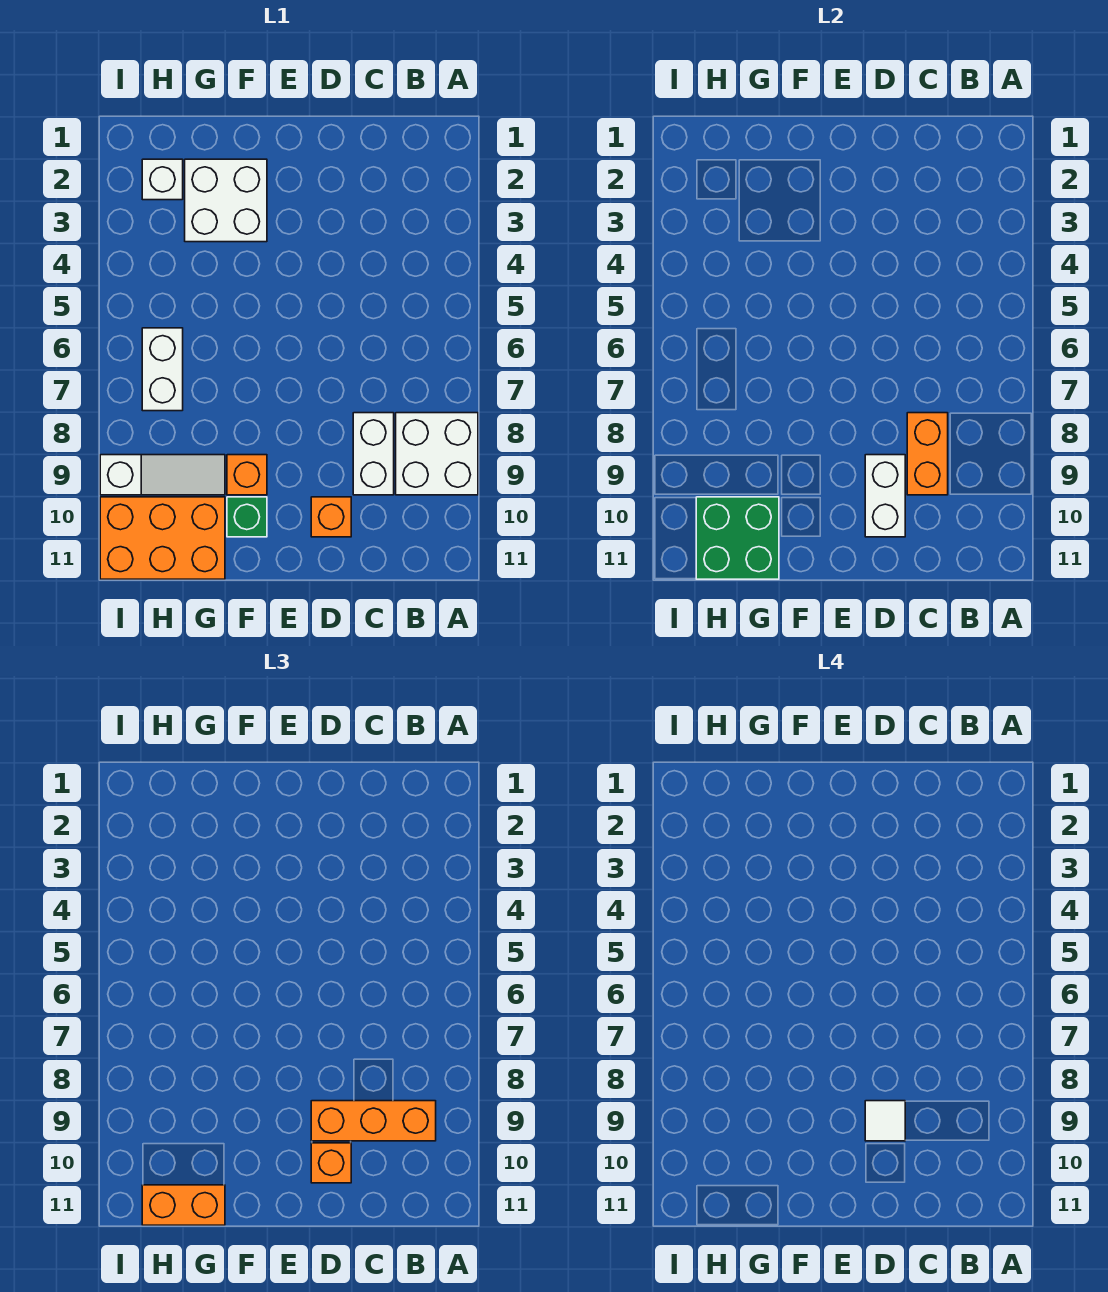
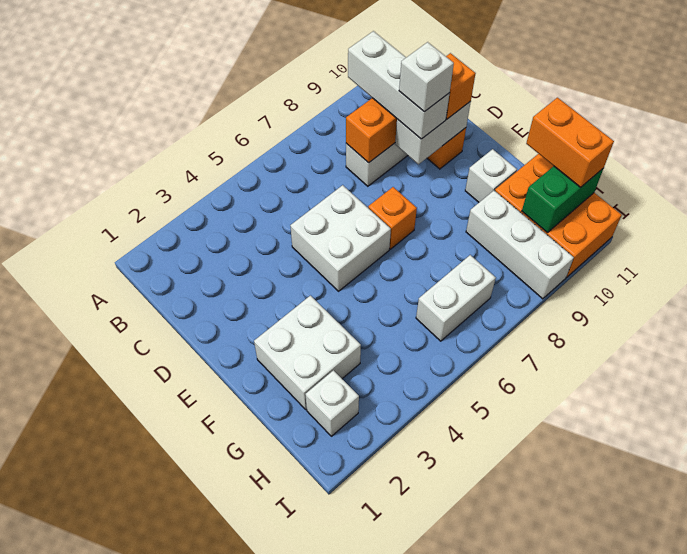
white 2x2 brick [396,413,478,495] -> white 2x2 brick moved to [290,185,391,291]
orange 1x3 brick [311,1101,436,1141] -> white 1x3 brick [348,31,450,139]
white 1x1 tile [865,1101,905,1141] -> white 1x1 brick [399,42,454,112]
orange 1x1 brick [227,455,267,495] -> orange 1x1 brick moved to [368,187,417,249]
green 1x1 brick [227,497,267,537] -> white 1x1 brick [465,149,517,202]
white 1x3 slope [100,455,225,495] -> white 1x3 brick [466,191,574,299]
green 2x2 brick [696,497,779,579] -> green 1x2 brick [522,166,604,233]

